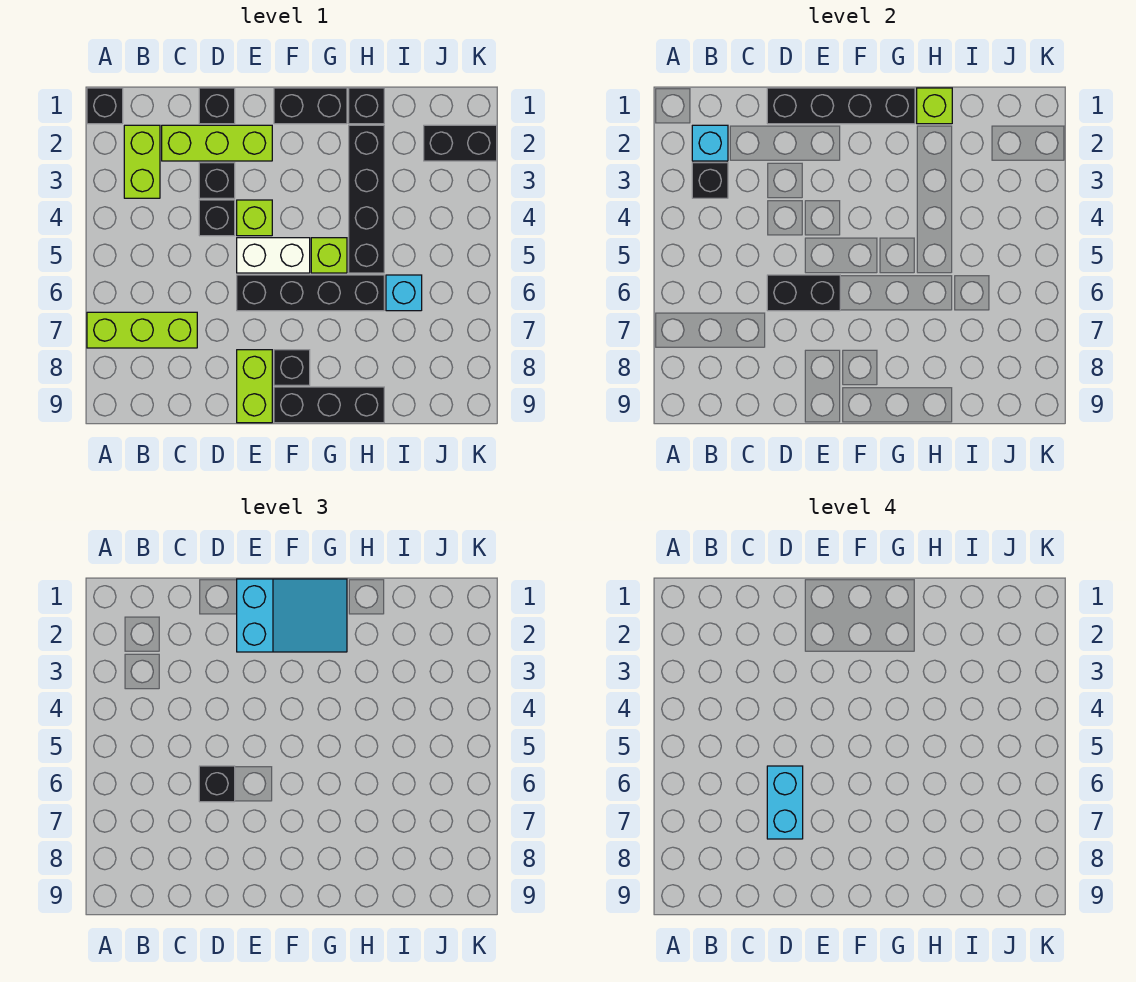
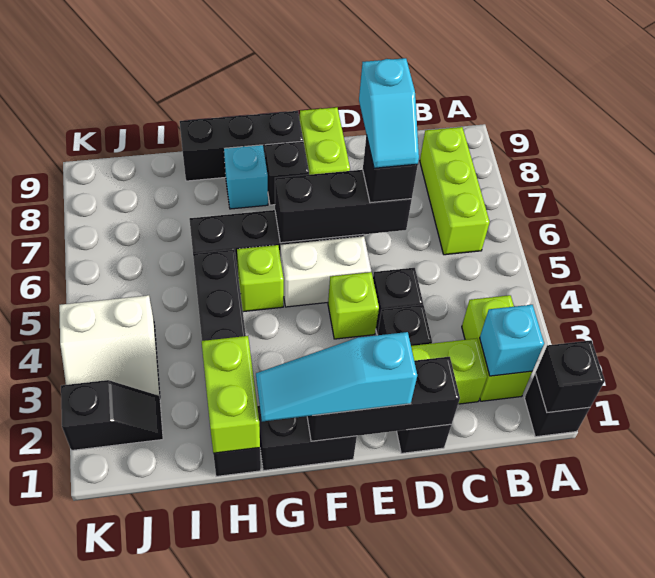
lime 1x3 brick [87,312,197,348] -> lime 1x3 brick turned to [420,127,490,255]
black 1x1 brick [692,163,728,198] -> black 1x1 brick moved to [535,340,605,413]
black 1x4 brick [767,88,915,124] -> black 1x3 brick [307,357,460,441]
black 1x2 brick [767,275,840,311] -> black 1x3 brick [275,170,412,243]
cyan 1x2 brick [767,766,803,839] -> cyan 1x2 slope [359,58,419,168]
cyan 2x3 slope [237,579,347,652] -> cyan 1x3 slope [256,332,417,421]
lime 1x1 brick [917,88,952,124] -> lime 1x2 brick [202,336,260,453]
cyan 1x1 brick [386,275,422,311] -> cyan 1x1 brick moved to [224,145,268,209]
black 1x2 brick [424,125,497,161] -> black 1x2 slope [61,380,163,450]
none -> white 2x2 slope [59,295,160,397]

